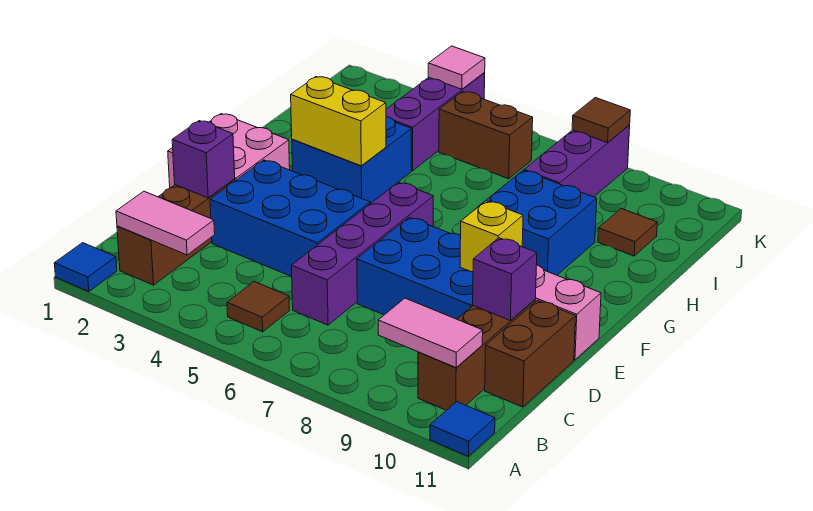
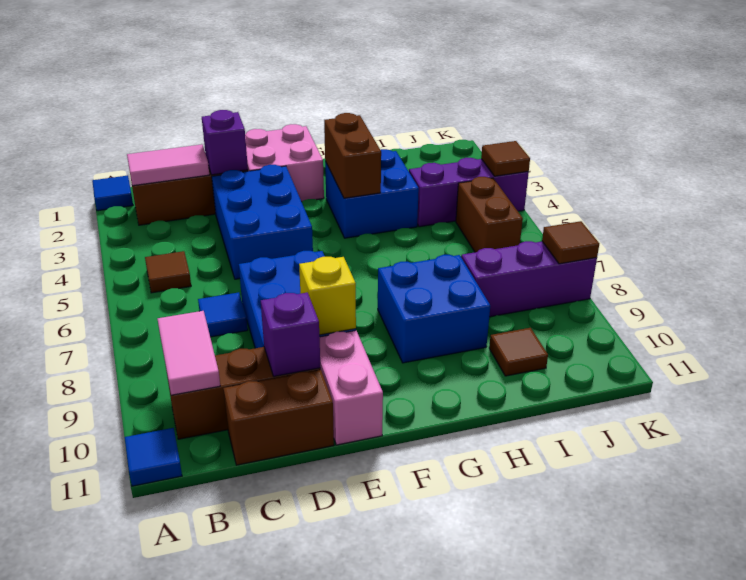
pink 1x2 tile [116,191,215,255] -> pink 1x2 tile turned to [127,144,209,186]
purple 1x4 brick [291,182,433,325] -> none
none -> blue 1x1 tile [198,292,248,337]
yellow 1x2 brick [291,77,386,166] -> brown 1x2 brick [324,113,381,198]
pink 1x1 tile [428,46,485,89] -> brown 1x1 tile [481,141,530,176]

